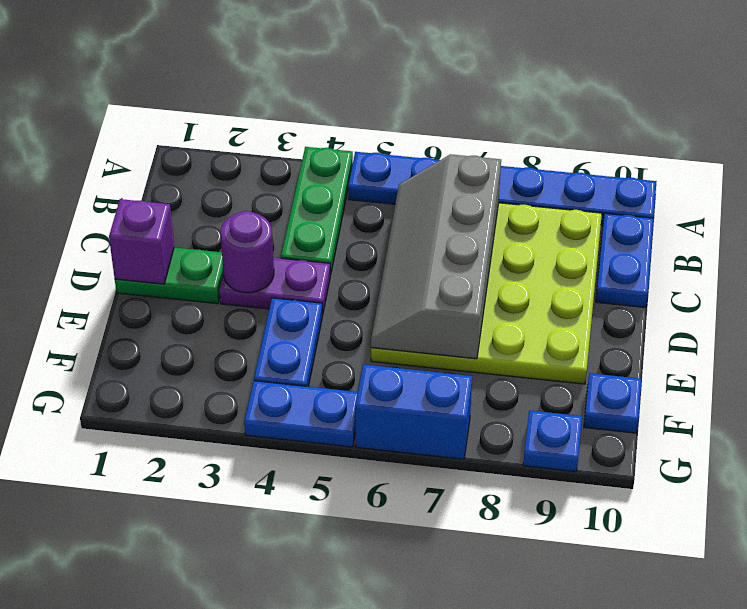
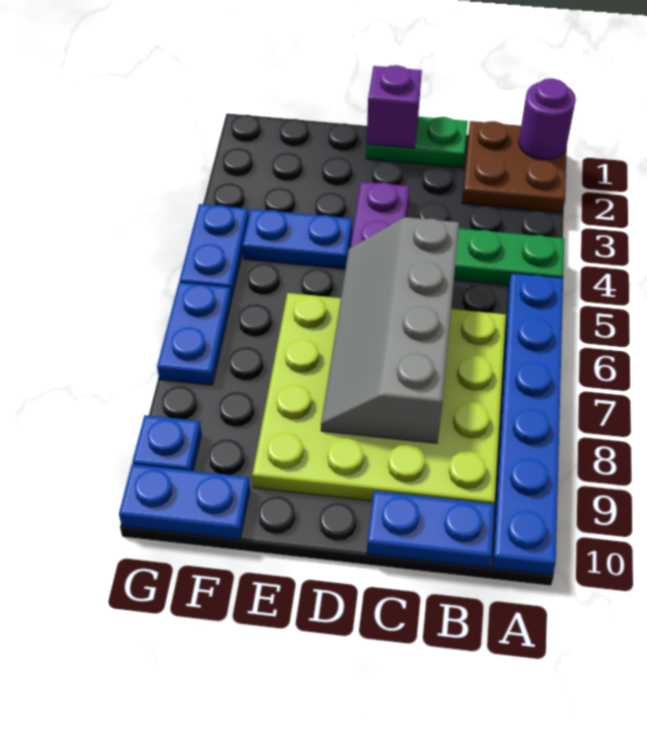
none -> brown 2x2 plate [462,121,567,213]
grey 2x4 slope [371,154,501,359] -> grey 2x4 slope turned to [321,217,459,443]
green 1x2 plate [115,247,224,304] -> green 1x2 plate turned to [366,117,468,168]
purple 1x1 round brick [221,211,274,293] -> purple 1x1 round brick moved to [519,78,576,160]
blue 1x1 plate [584,373,642,433] -> blue 1x2 plate [119,464,250,540]
blue 1x2 brick [355,364,472,459] -> blue 1x2 plate [157,282,231,385]

